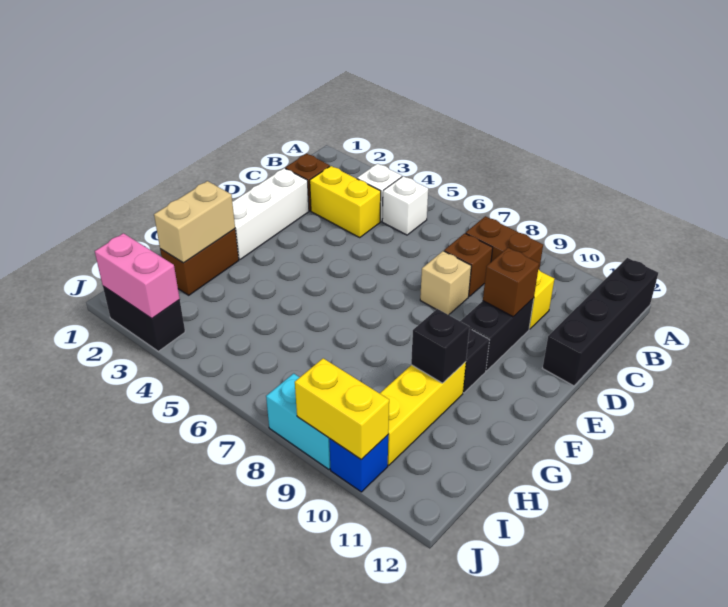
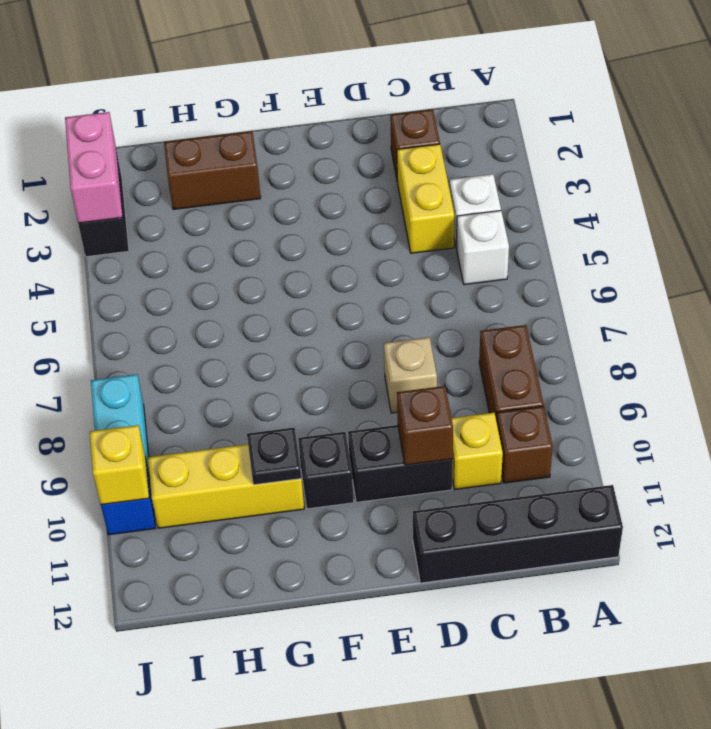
brown 1x1 brick [444,233,493,296] -> brown 1x1 brick moved to [496,406,553,483]
white 1x3 brick [232,168,309,260] -> none
tan 1x2 brick [154,181,235,263] -> none
black 1x1 brick [411,309,469,383] -> black 1x1 plate [247,428,301,485]
yellow 1x2 brick [295,358,389,460] -> yellow 1x1 brick [90,425,149,505]

